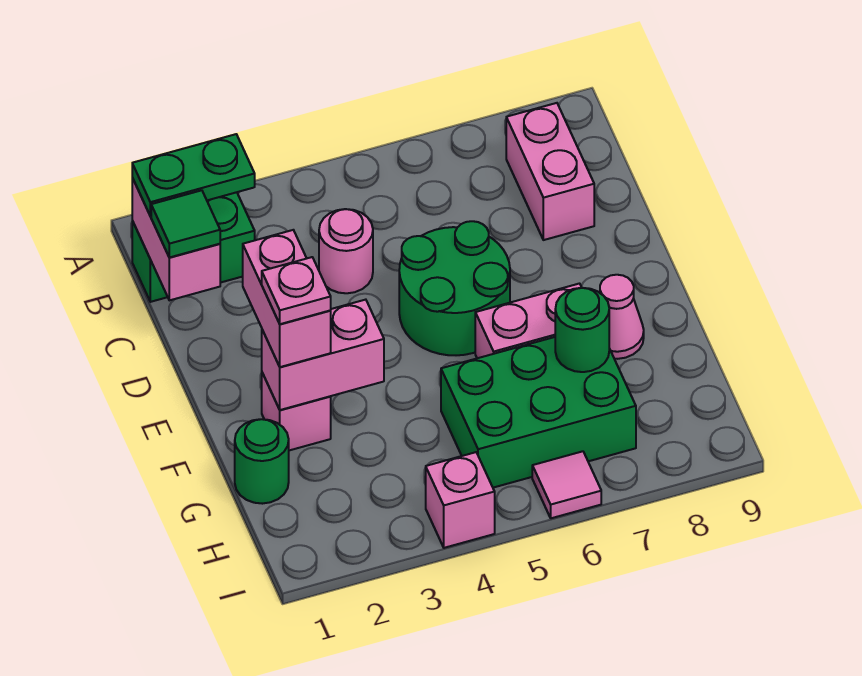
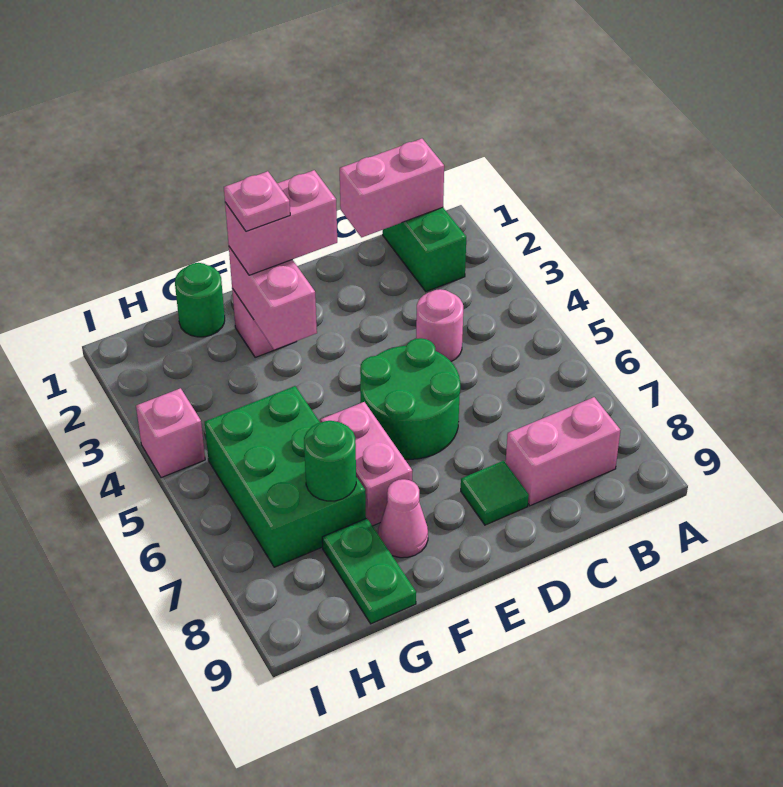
green 1x2 plate [132,134,255,216] -> green 1x2 plate moved to [322,518,416,624]
green 1x1 tile [151,190,220,257] -> green 1x1 tile moved to [461,461,529,525]
pink 1x1 tile [532,451,601,518] -> none

